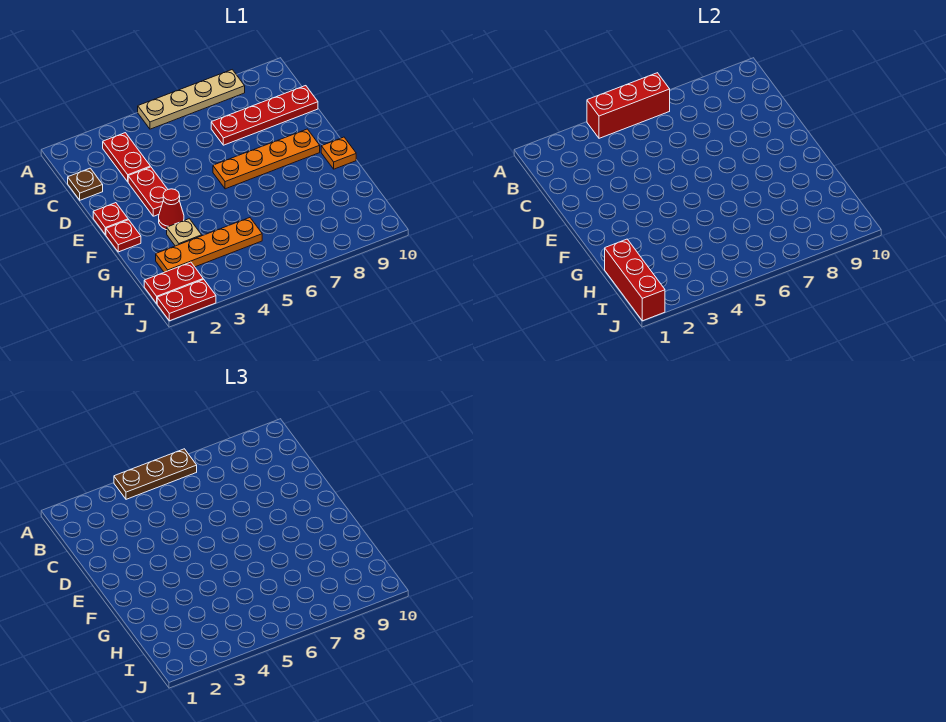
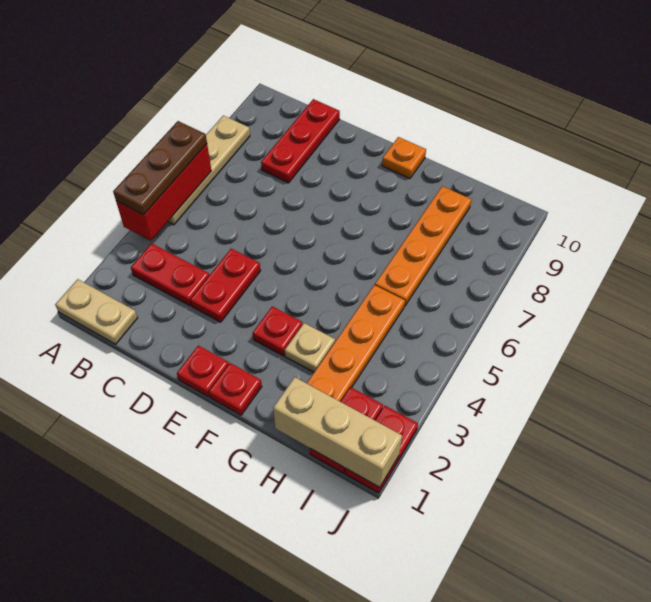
none -> tan 1x2 plate [55,279,137,344]
brown 1x1 plate [68,168,103,200] -> none
red 1x4 plate [211,86,318,145] -> red 1x3 plate [261,99,340,183]
red 1x2 plate [128,167,168,216] -> red 1x2 plate turned to [190,249,261,322]
orange 1x4 plate [213,129,320,189] -> orange 1x4 plate moved to [375,186,471,306]
red 1x1 cone [159,189,184,230] -> red 1x1 plate [253,306,303,356]
red 1x3 brick [605,239,665,321] -> tan 1x3 brick [273,377,402,487]

